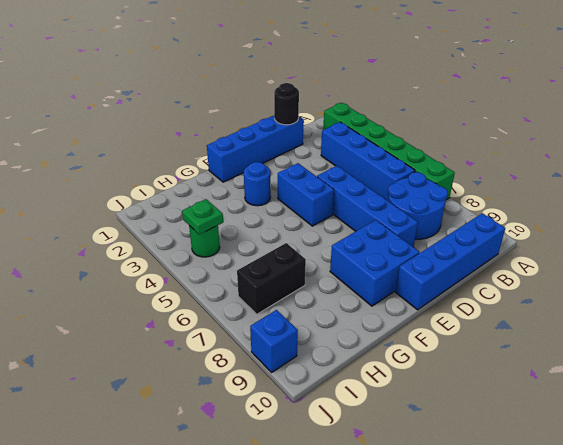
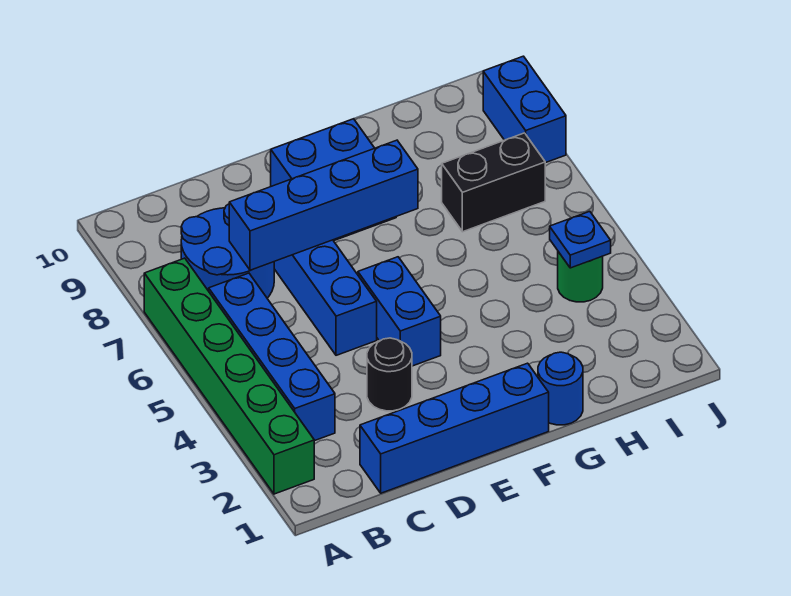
blue 1x4 brick [396,213,505,310] -> blue 1x4 brick moved to [229,140,418,270]
black 1x1 round brick [274,83,299,125] -> black 1x1 round brick moved to [367,338,412,411]
blue 1x1 round brick [244,162,271,206] -> blue 1x1 round brick moved to [538,352,583,425]
green 1x1 plate [182,199,223,234] -> blue 1x1 plate [550,211,611,268]
blue 1x1 brick [250,310,298,372] -> blue 1x2 brick [483,56,566,163]

